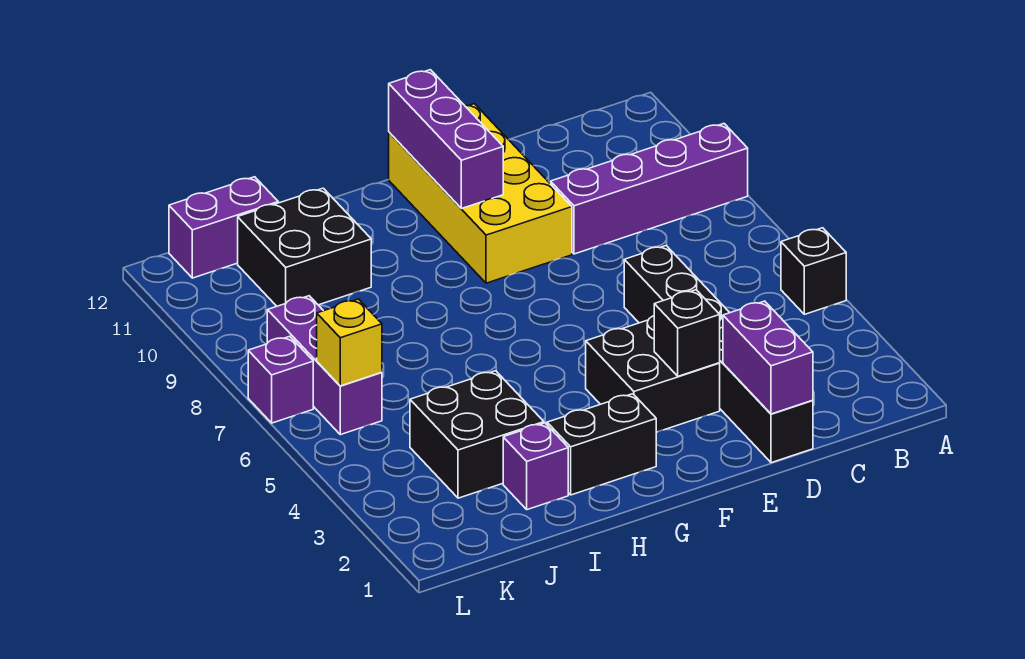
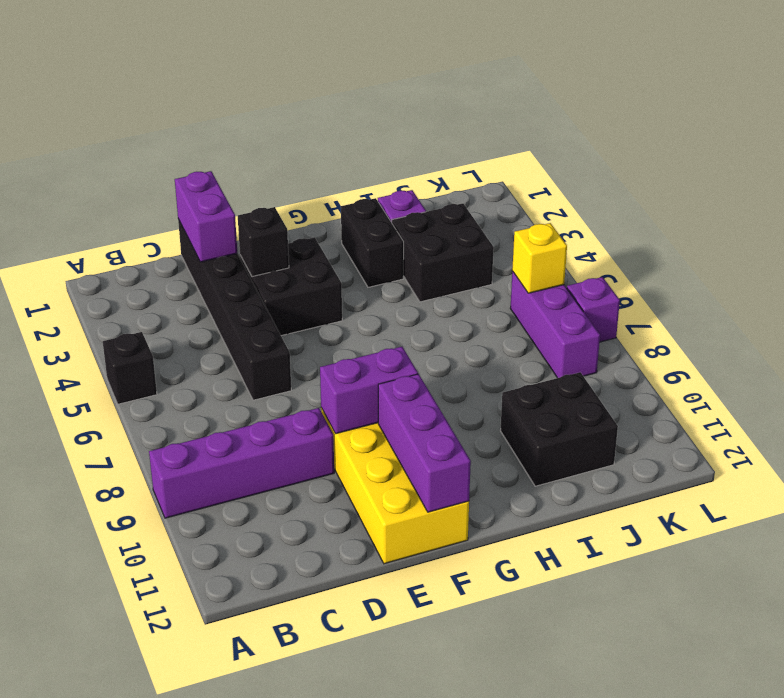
black 1x2 brick [547,394,656,495] -> black 1x2 brick turned to [341,198,404,287]
purple 1x2 brick [169,177,278,278] -> purple 1x2 brick moved to [320,347,418,434]

